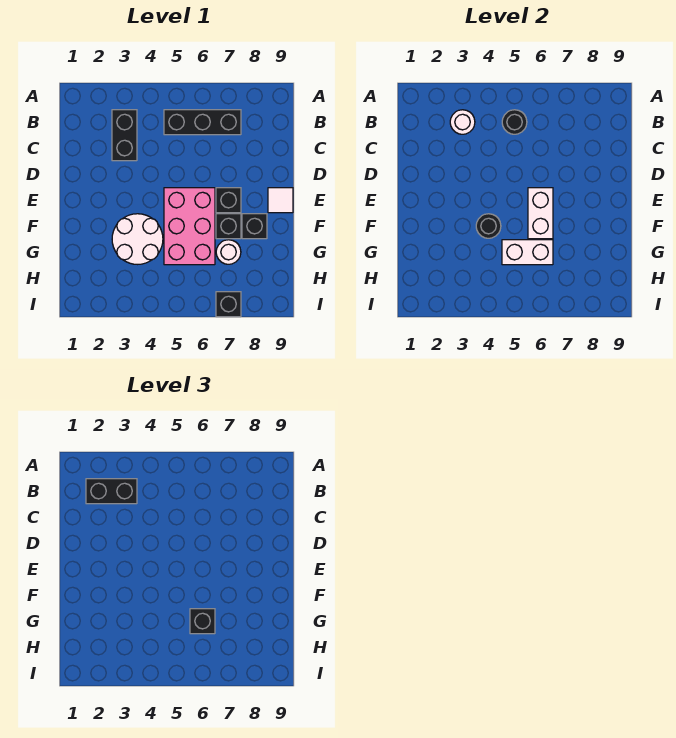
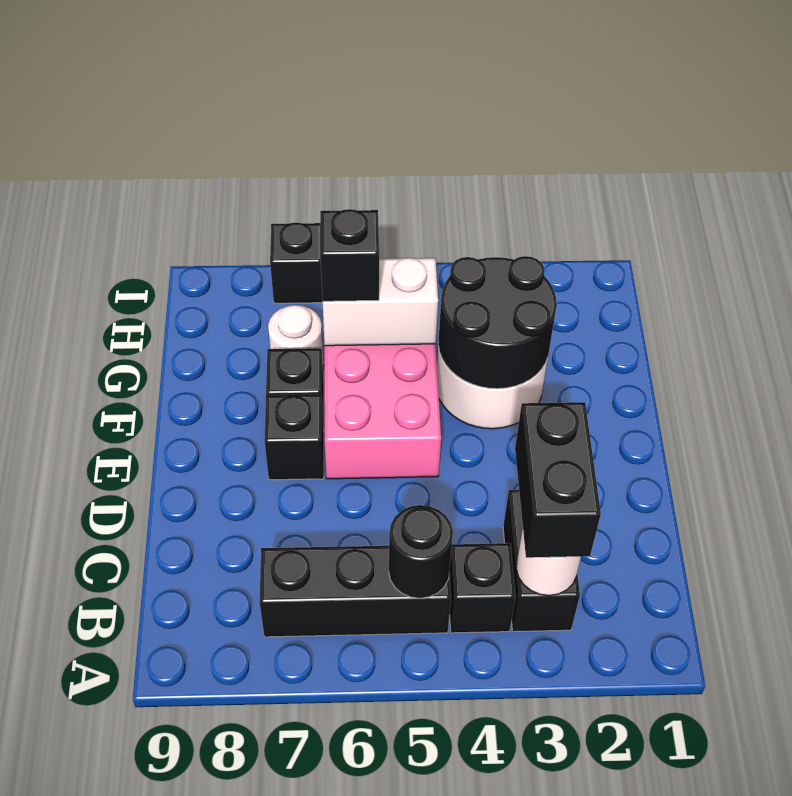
black 1x2 brick [86,479,137,504] -> black 1x2 brick turned to [515,402,601,558]
white 1x2 brick [528,188,553,239] -> none
white 1x1 tile [268,188,293,213] -> none
black 1x1 round brick [476,214,501,238] -> black 2x2 round brick [438,256,557,389]
black 1x1 brick [242,214,267,239] -> black 1x1 brick moved to [449,543,516,633]

